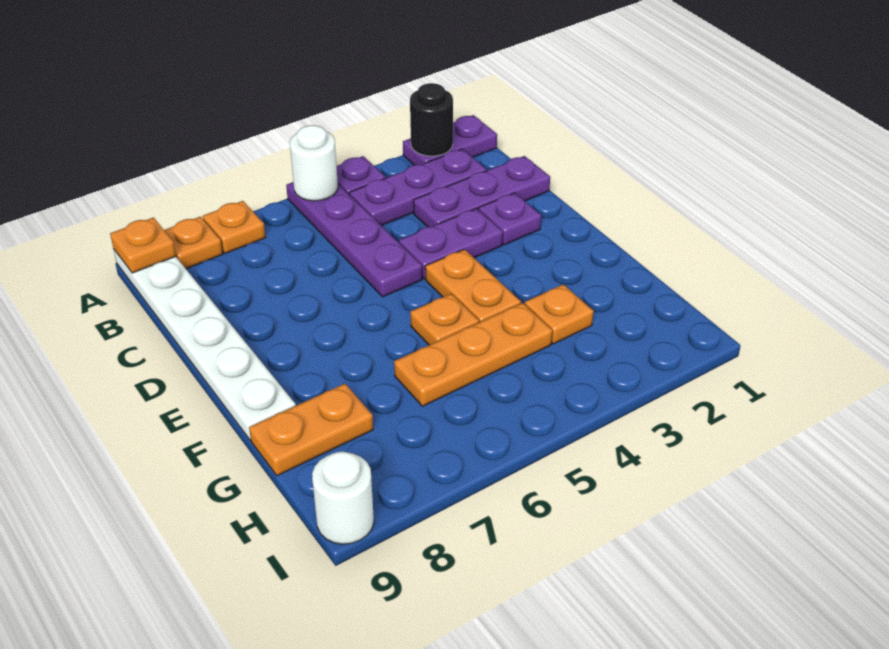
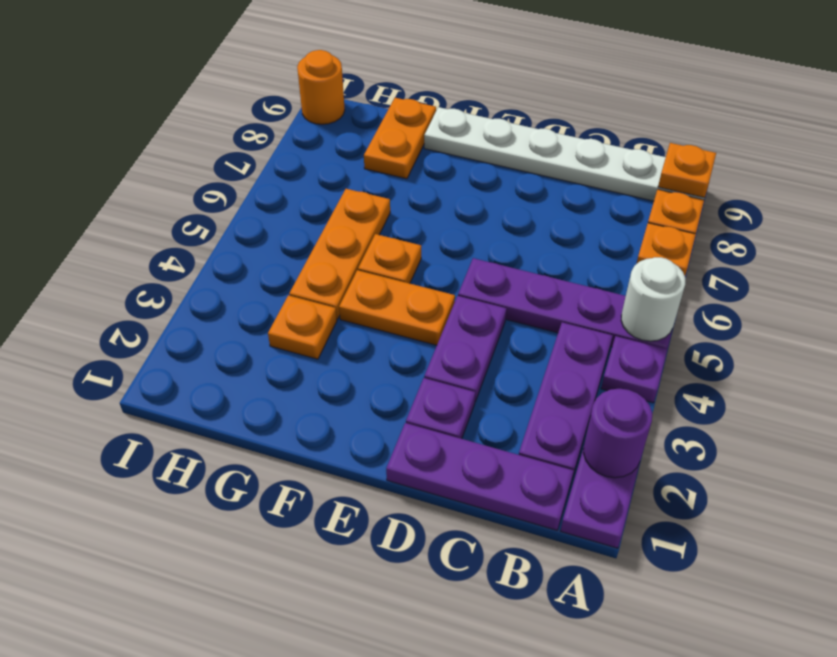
black 1x1 round brick [410,83,453,156] -> purple 1x1 round brick [583,389,652,478]
purple 1x3 plate [413,156,550,227] -> purple 1x3 plate turned to [386,423,574,530]
white 1x1 round brick [312,452,374,544] -> orange 1x1 round brick [297,50,345,124]

